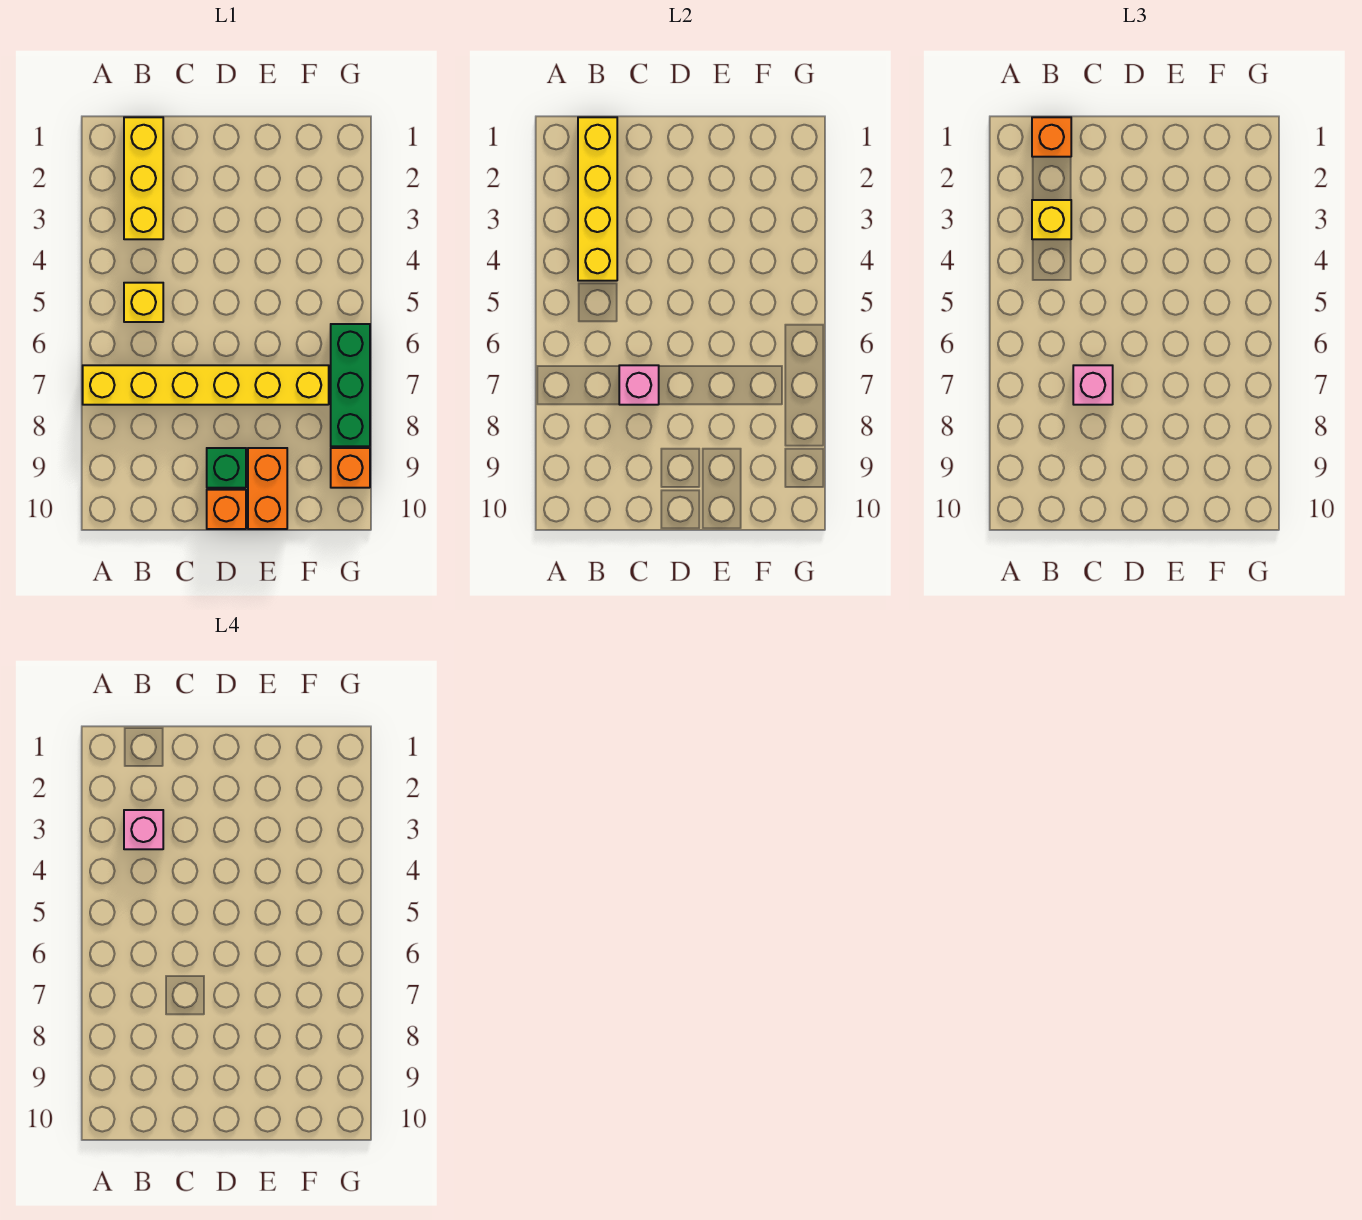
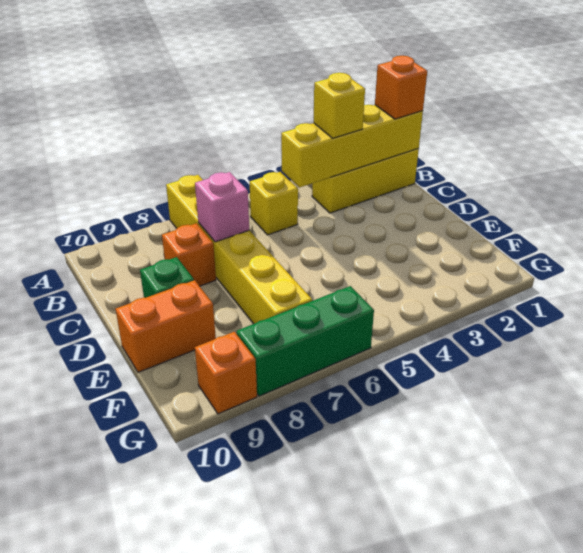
pink 1x1 brick [124,810,163,849] -> none
pink 1x1 brick [1073,365,1113,405] -> none
orange 1x1 brick [207,490,246,529] -> orange 1x1 brick moved to [162,223,216,286]

